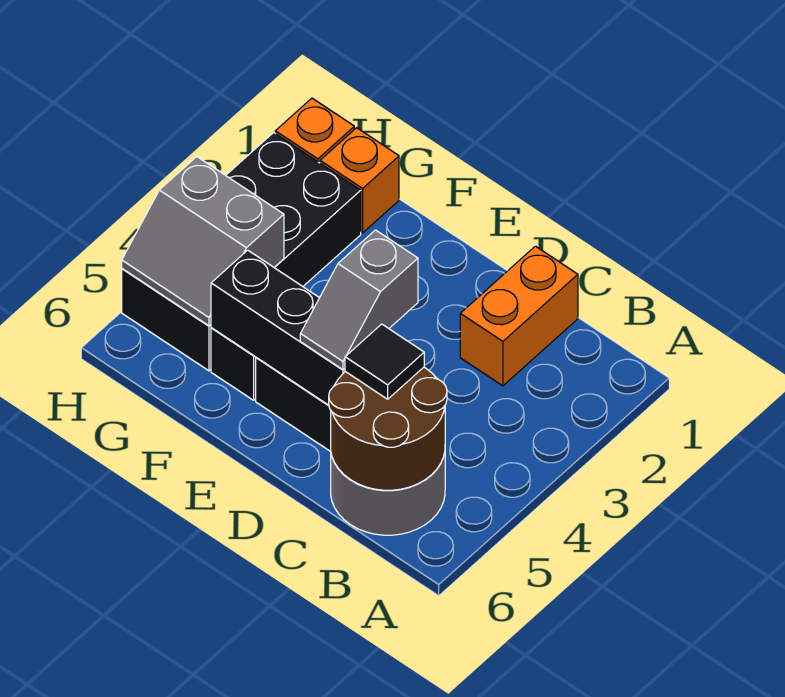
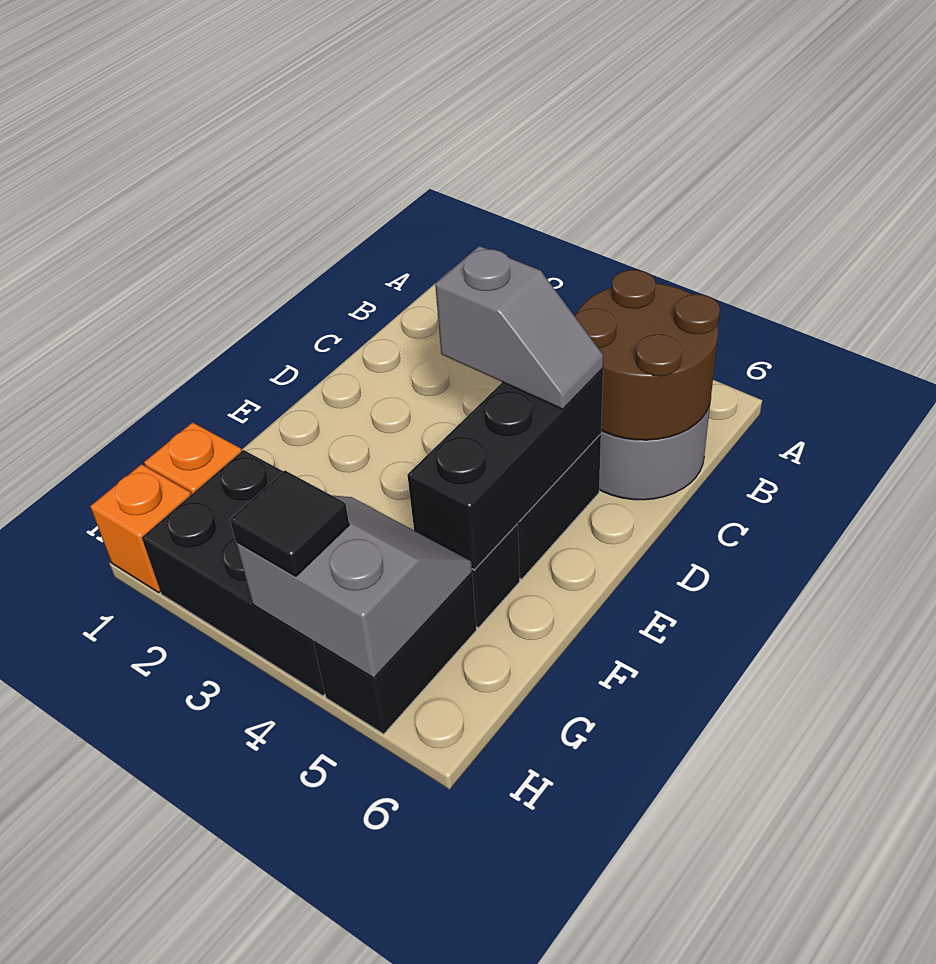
orange 1x2 brick [460,246,578,386] -> none
black 1x1 tile [345,324,424,399] -> black 1x1 tile moved to [230,471,349,576]
grey 2x2 slope [122,157,284,326] -> grey 2x2 slope turned to [236,496,472,678]

